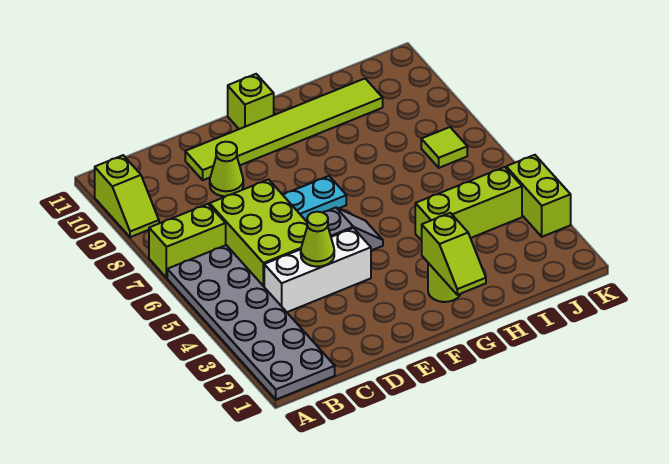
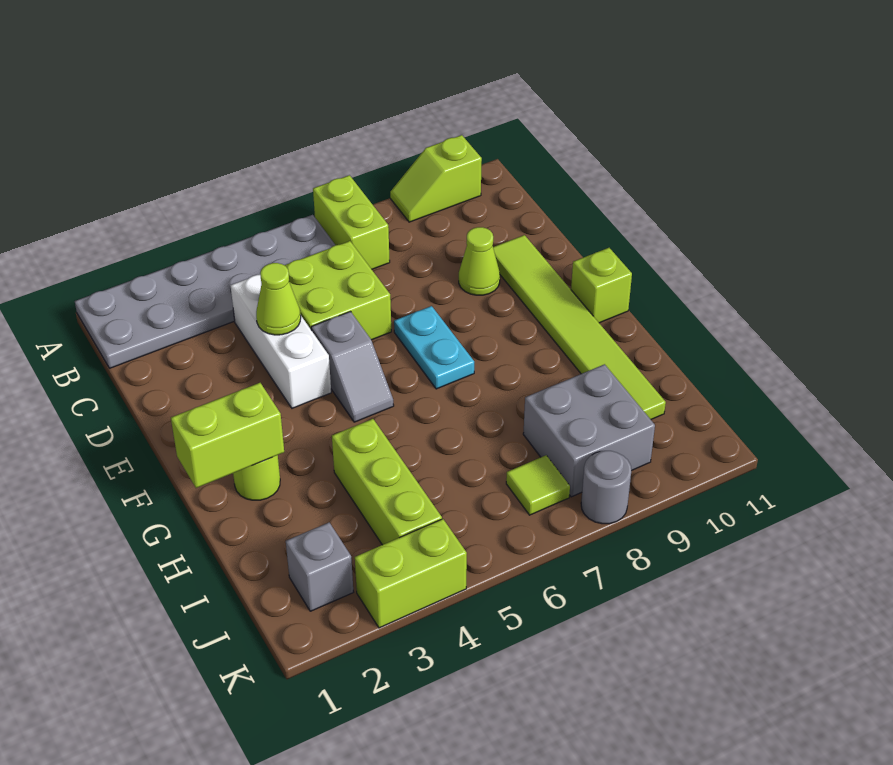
lime 2x3 brick [210,179,307,286] -> lime 2x2 brick [284,241,391,340]
lime 1x2 slope [422,213,486,295] -> lime 1x2 brick [171,383,284,488]
none -> grey 2x2 brick [523,364,655,497]
none -> grey 1x1 brick [286,522,353,611]
none -> grey 1x1 round brick [581,451,631,524]

